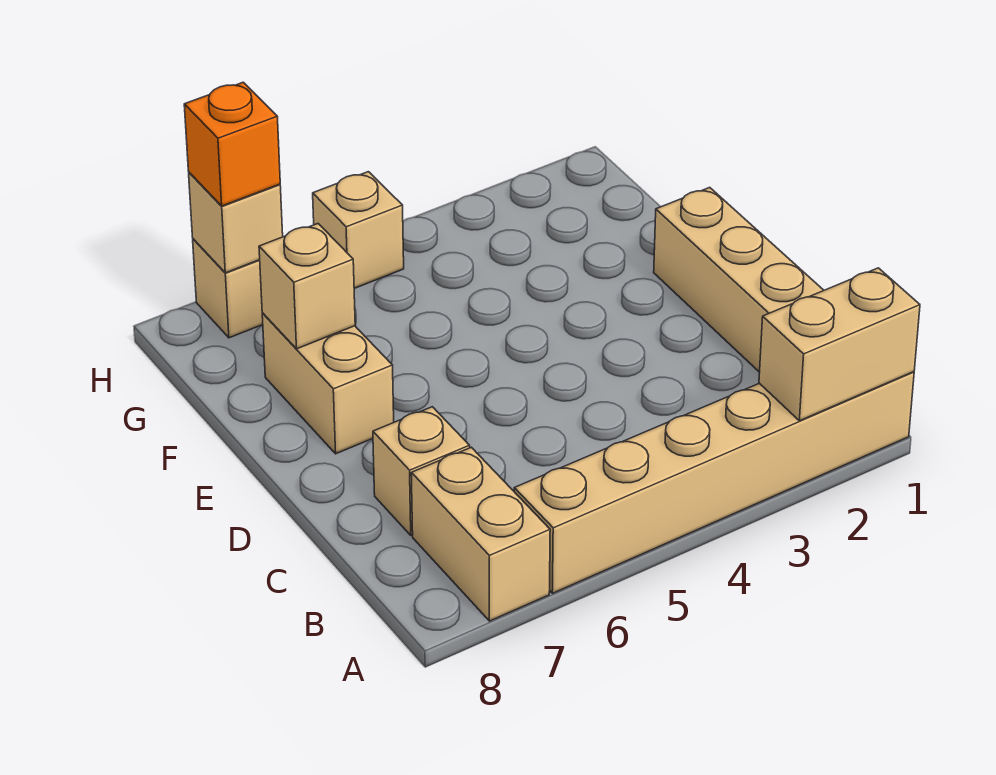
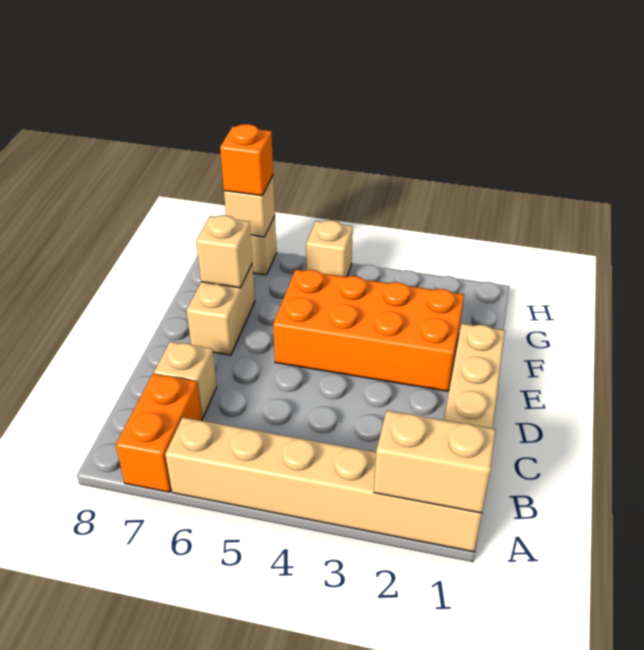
tan 1x2 brick [411,447,550,621] -> orange 1x2 brick [116,374,202,492]
none -> orange 2x4 brick [273,270,464,391]

